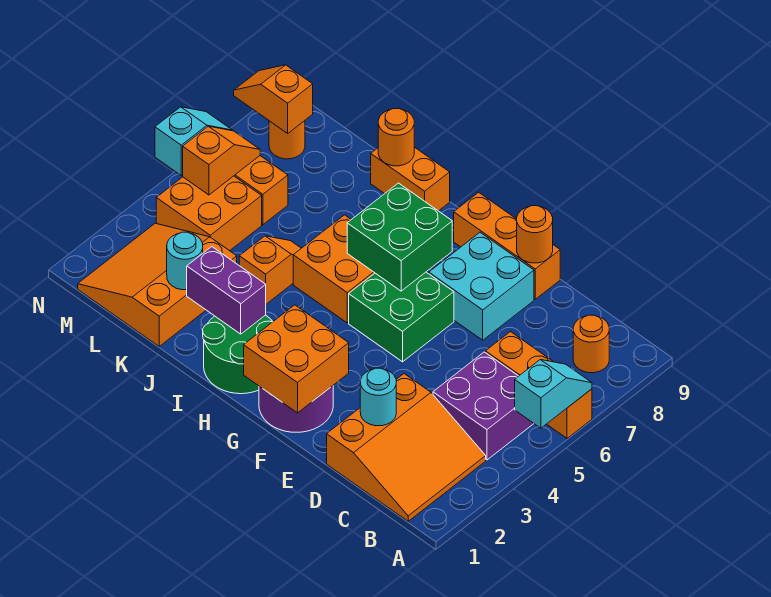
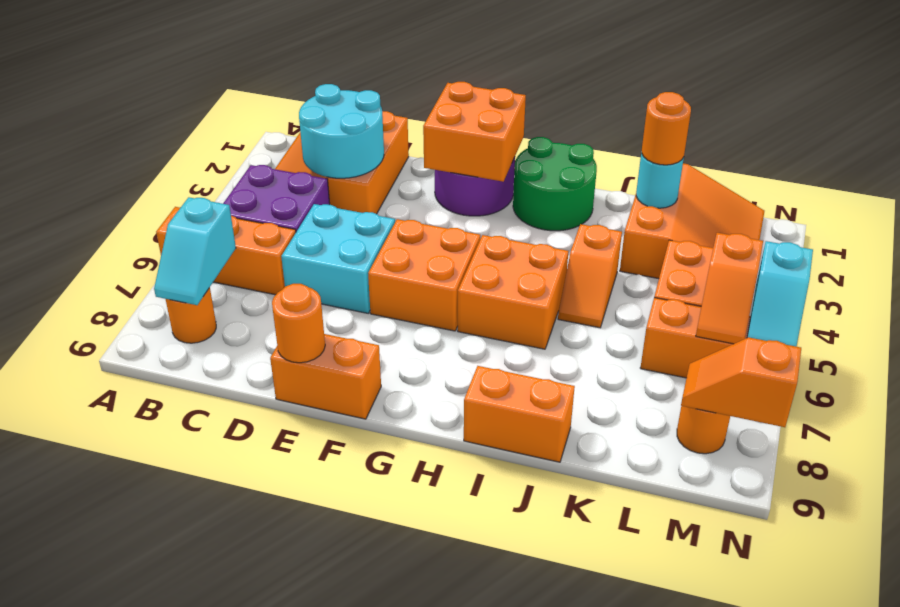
cyan 1x2 slope [515,360,592,428] -> cyan 1x2 slope moved to [154,197,236,305]
cyan 1x1 round brick [360,368,396,426] -> cyan 2x2 round brick [299,84,384,178]
cyan 2x2 brick [429,232,534,340] -> cyan 2x2 brick moved to [281,204,395,313]
orange 1x3 brick [454,192,560,299] -> orange 1x2 brick [270,334,381,419]
green 2x2 brick [349,272,454,362] -> orange 2x2 brick [368,219,480,331]
green 2x2 brick [347,183,452,291] -> none
purple 1x2 brick [187,247,266,334] -> none
orange 1x1 round brick [378,108,414,166] -> orange 1x1 round brick moved to [642,92,691,165]
orange 1x2 slope [234,65,313,133] -> orange 1x2 slope turned to [681,337,801,427]

